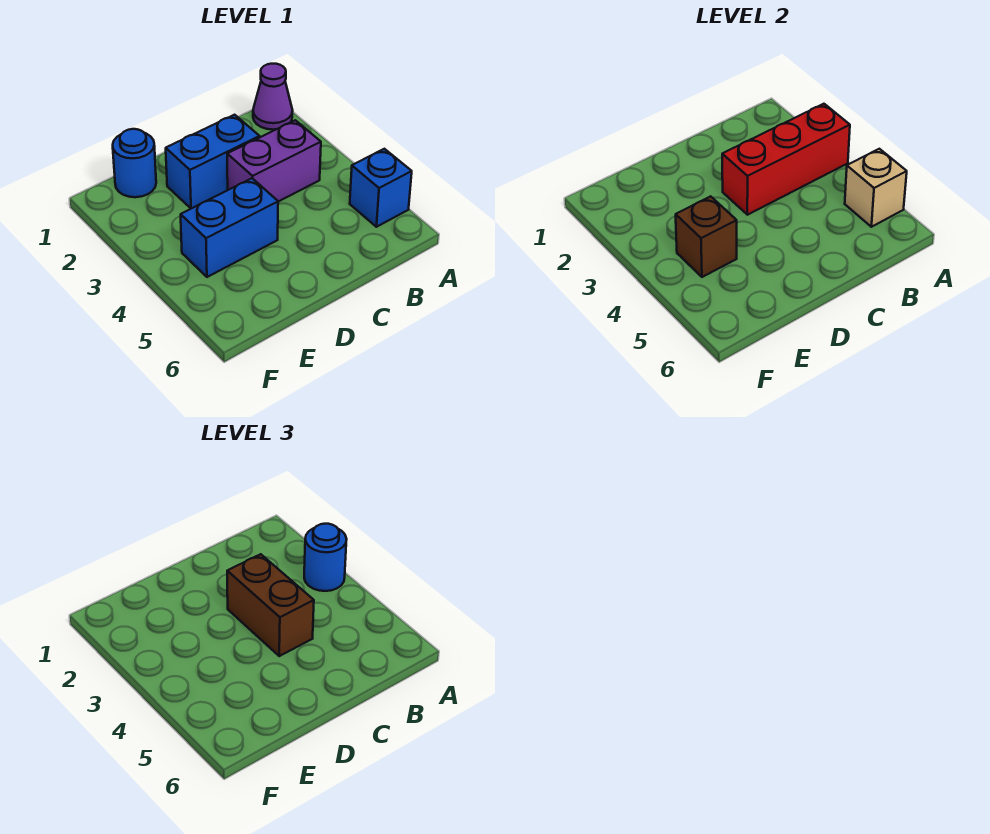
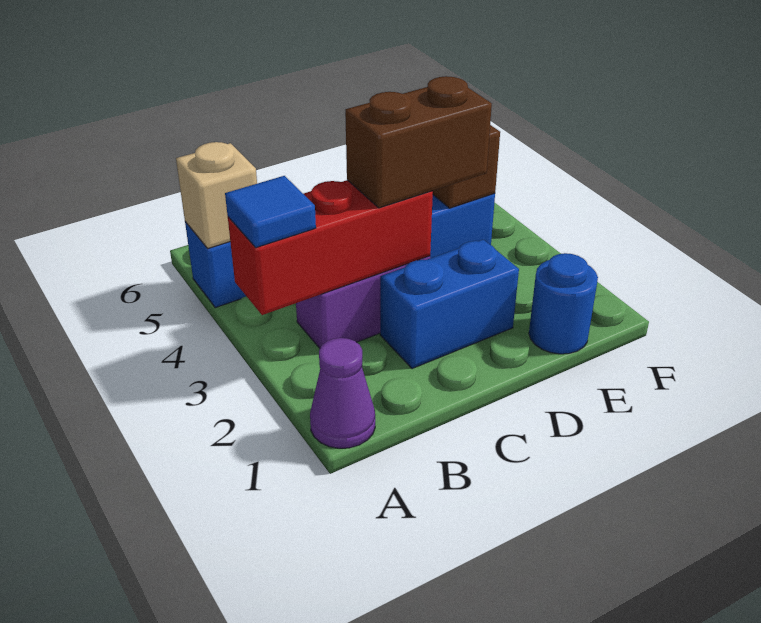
blue 1x1 round brick [304,524,347,591] -> blue 1x1 tile [225,176,316,248]
brown 1x2 brick [227,554,314,656] -> brown 1x2 brick turned to [345,76,492,208]

